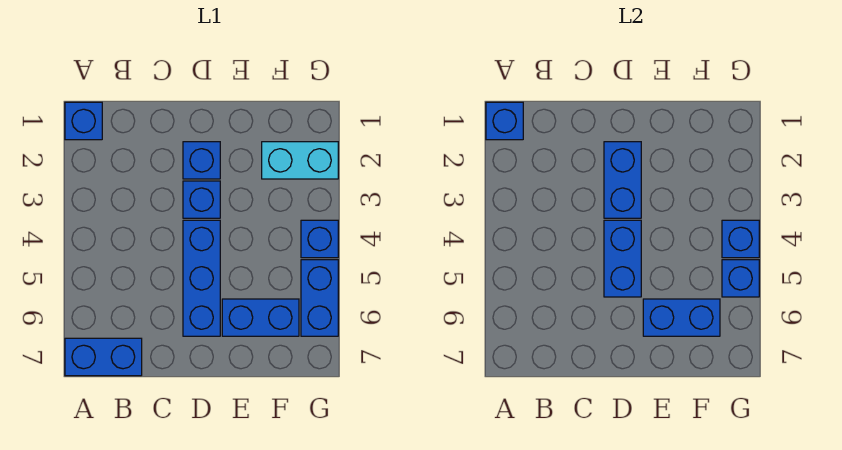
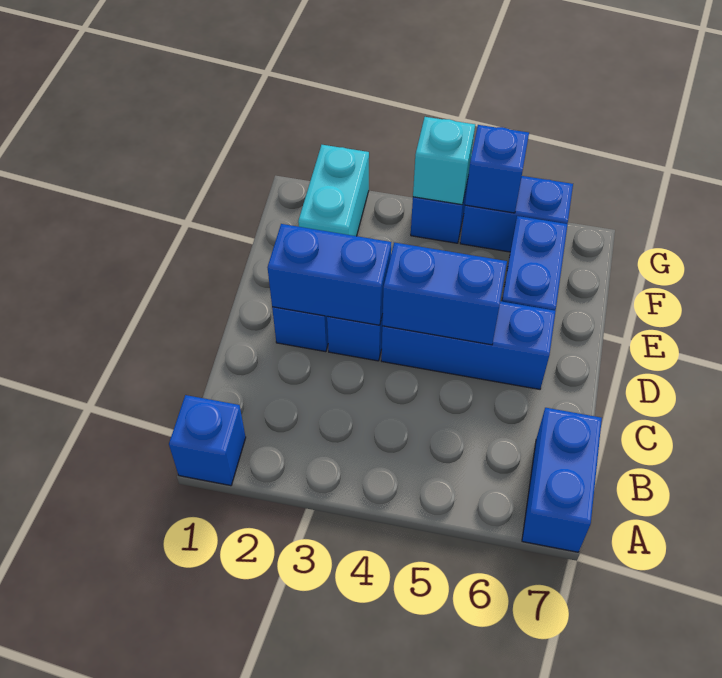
blue 1x1 brick [486,102,523,140] -> none
blue 1x2 brick [643,299,720,336] -> none
blue 1x1 brick [722,220,759,258] -> cyan 1x1 brick [413,117,475,205]

